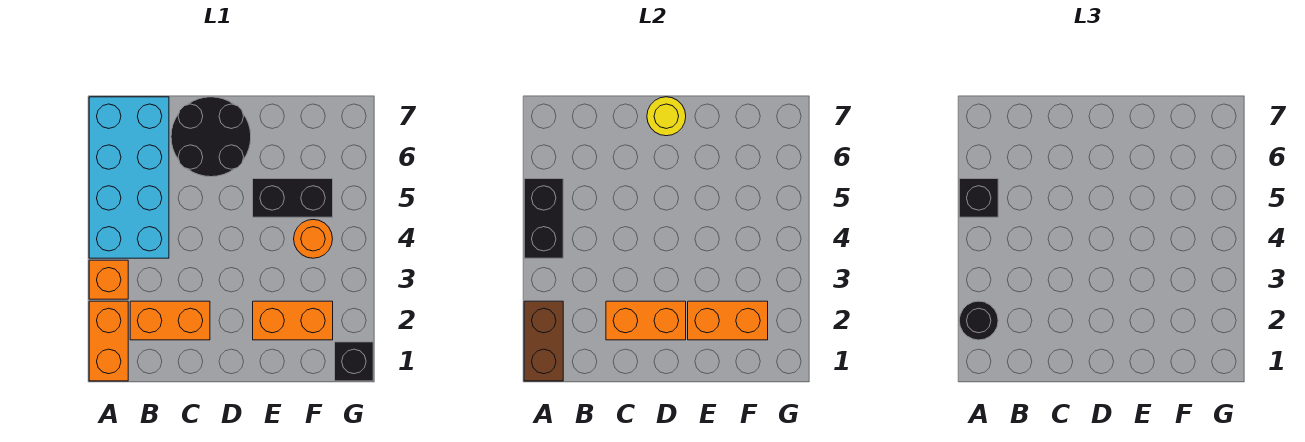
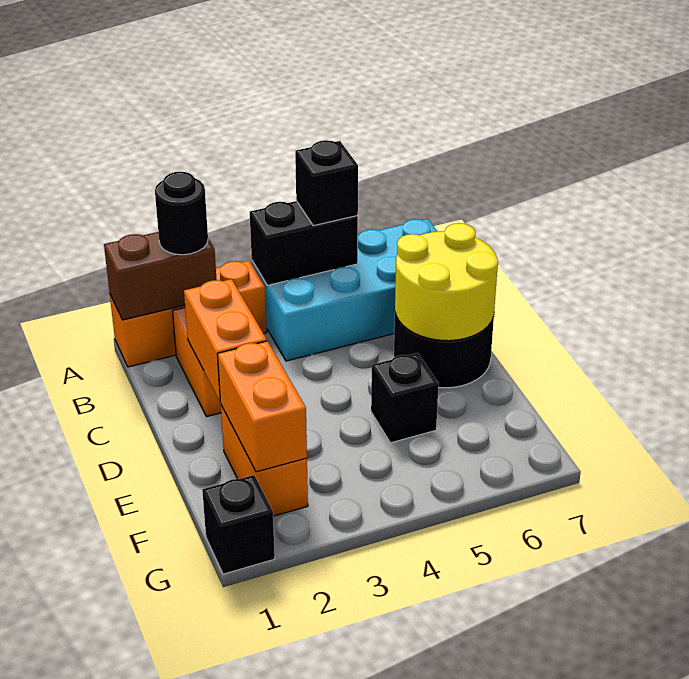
yellow 1x1 round brick [647,97,686,136] -> yellow 2x2 round brick [395,223,498,341]
black 1x2 brick [253,179,333,217] -> black 1x1 brick [371,353,439,443]
orange 1x1 round brick [294,220,332,258] -> none

